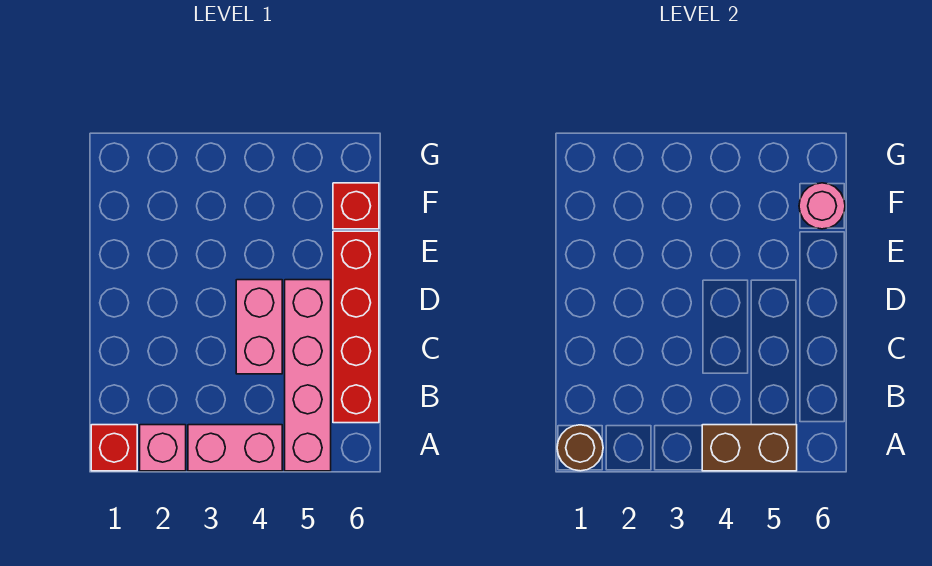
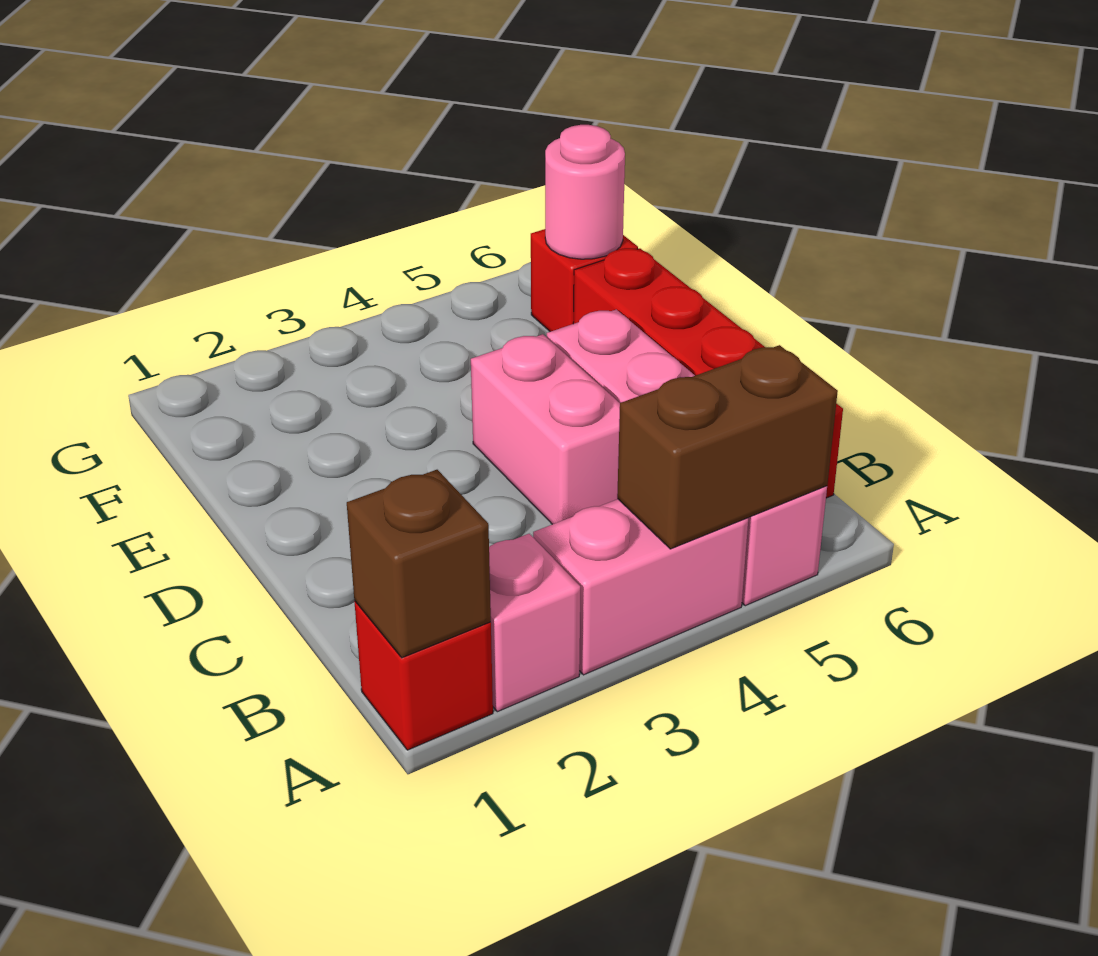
brown 1x1 round brick [557,425,603,471] -> brown 1x1 brick [347,470,491,658]

